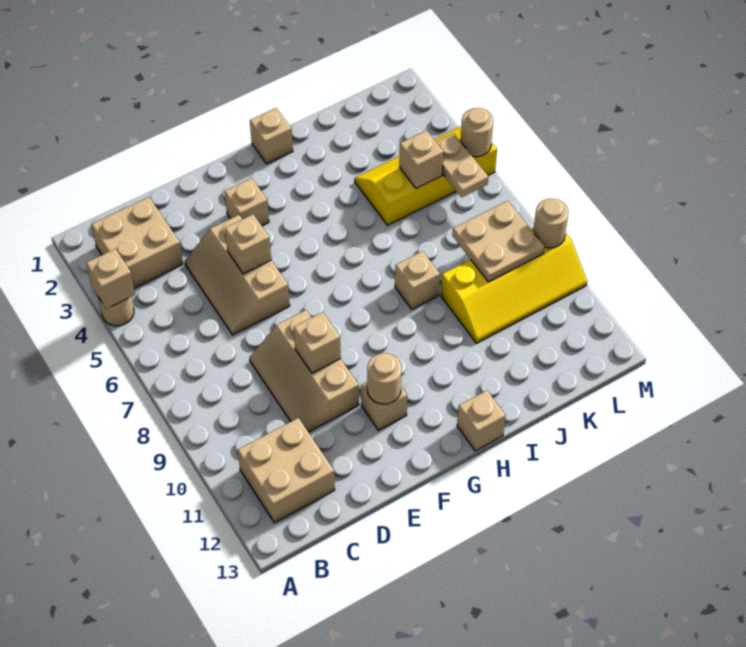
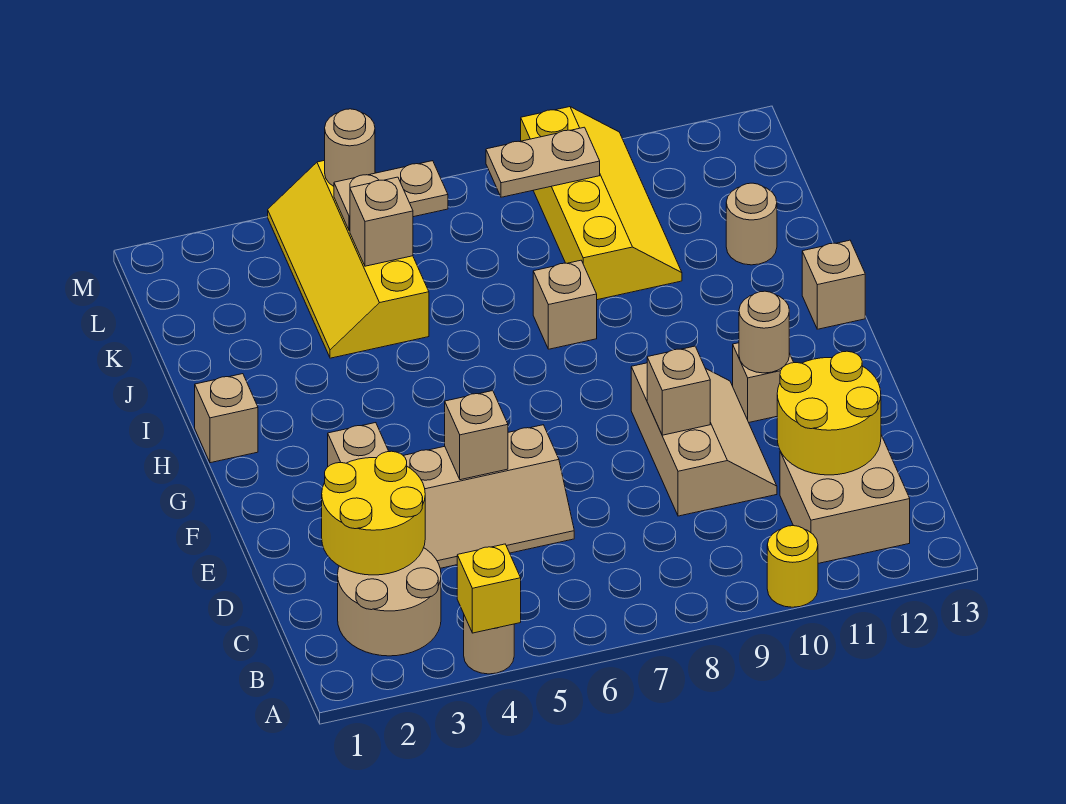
tan 1x1 brick [86,249,135,309] -> yellow 1x1 brick [457,544,521,633]
none -> yellow 1x1 round brick [767,526,818,607]
tan 2x2 brick [91,197,183,288] -> tan 2x2 round brick [338,548,441,656]
none -> yellow 2x2 round brick [322,451,425,575]
none -> yellow 2x2 round brick [777,351,881,475]
tan 2x3 slope [250,310,359,432] -> tan 2x3 slope turned to [631,363,777,516]
tan 2x2 plate [452,201,544,282] -> tan 1x2 plate [486,127,600,197]
tan 1x1 round brick [533,198,568,248] -> tan 1x1 round brick moved to [726,183,777,265]

